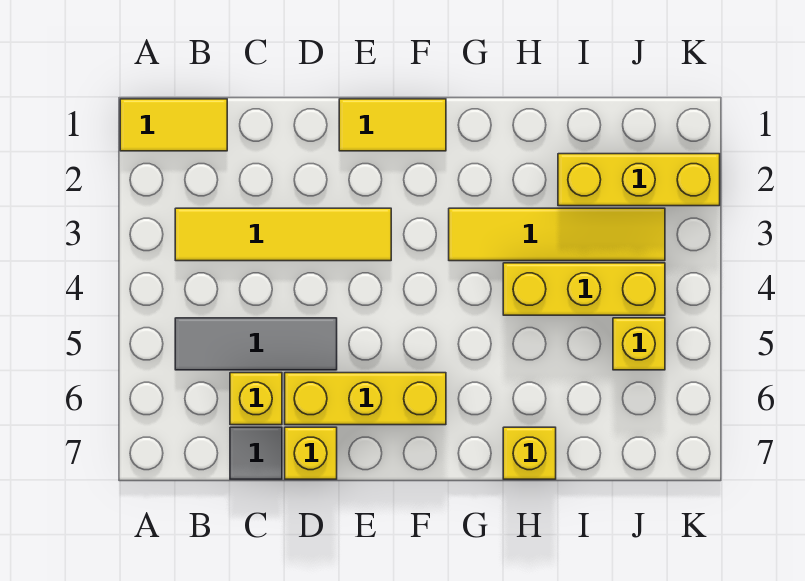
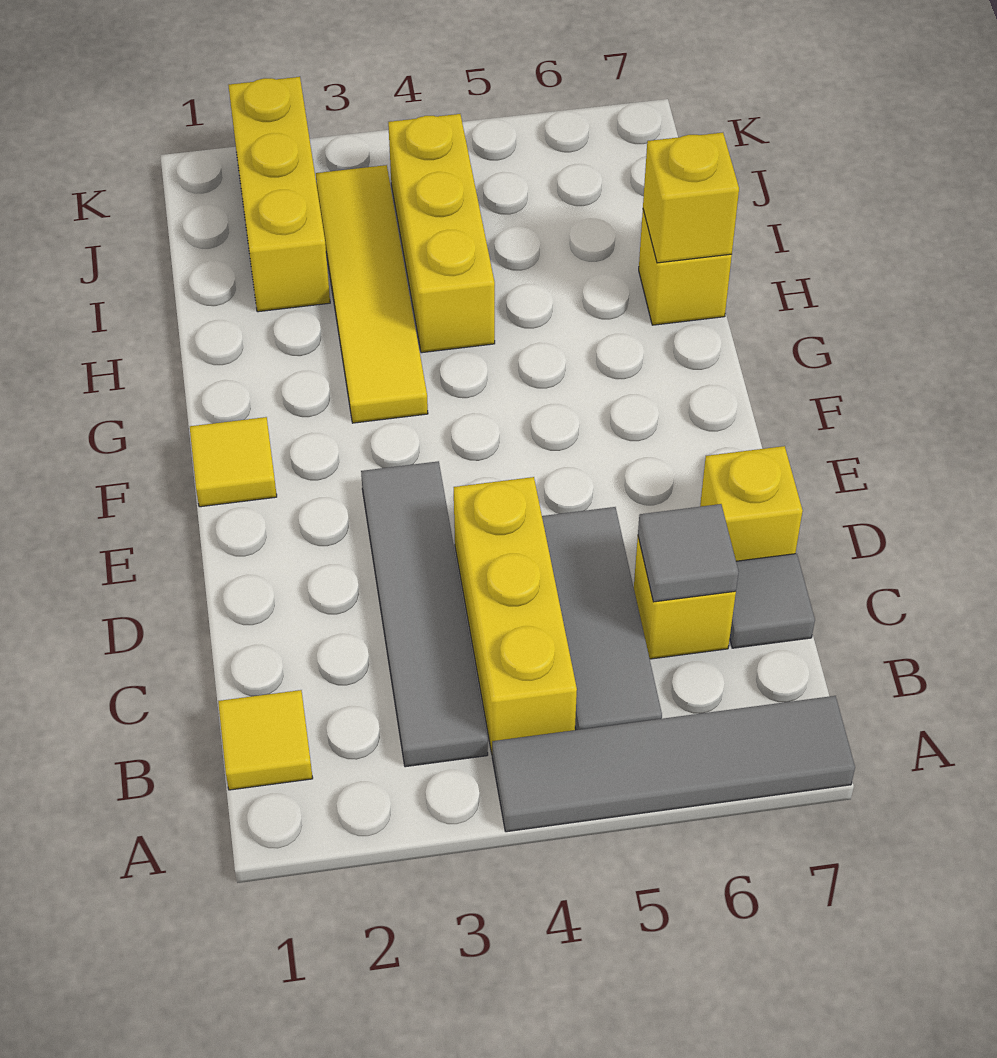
yellow 1x2 tile [120,99,227,151] -> yellow 1x1 tile [218,690,313,790]
none -> grey 1x4 tile [492,696,855,832]
yellow 1x4 tile [175,208,391,261] -> grey 1x4 tile [361,461,488,767]
none -> grey 1x1 tile [638,504,739,602]
yellow 1x3 brick [285,373,446,425] -> yellow 1x3 brick moved to [454,477,577,753]
yellow 1x2 tile [339,99,446,151] -> yellow 1x1 tile [190,417,277,507]
yellow 1x1 brick [613,318,665,370] -> yellow 1x1 brick moved to [643,133,739,263]

